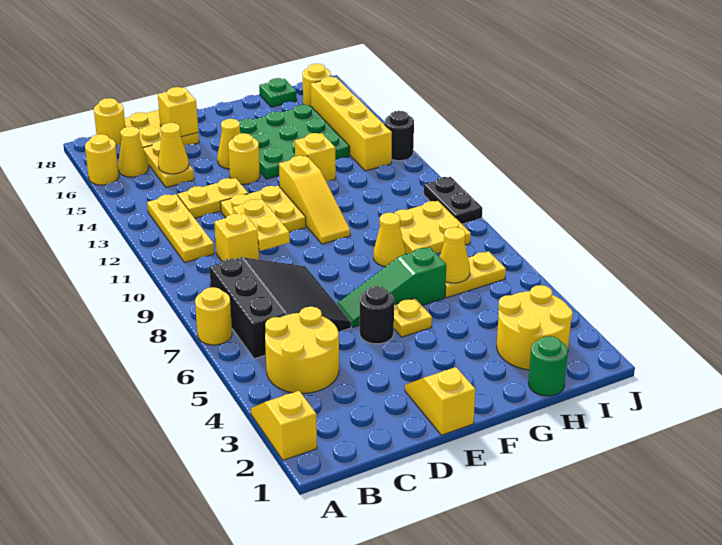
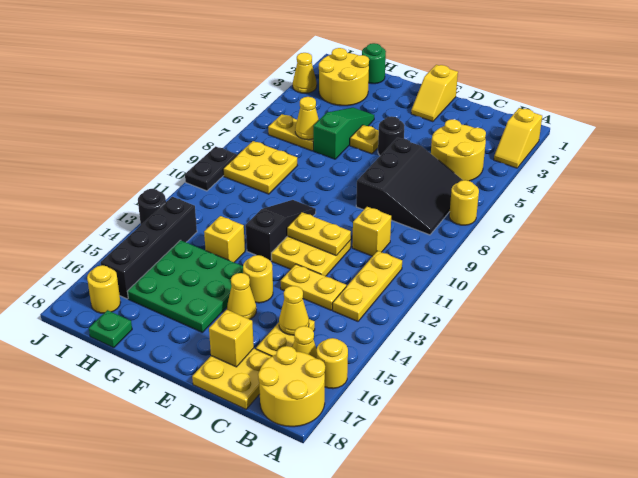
black 3x3 slope [209,257,351,359] -> black 3x3 slope turned to [356,138,463,235]
yellow 1x1 round brick [94,98,125,146] -> yellow 2x2 round brick [258,346,325,427]
yellow 1x2 plate [233,199,290,251] -> yellow 1x2 plate turned to [287,212,351,256]
green 1x3 slope [337,247,446,327] -> green 1x3 slope turned to [313,108,374,159]
yellow 1x3 slope [279,156,350,244] -> black 1x3 slope [246,200,316,261]
yellow 1x1 cone [374,213,406,267] -> yellow 1x1 cone moved to [293,53,317,93]
yellow 1x4 brick [311,77,392,171] -> black 1x4 brick [101,197,197,299]

